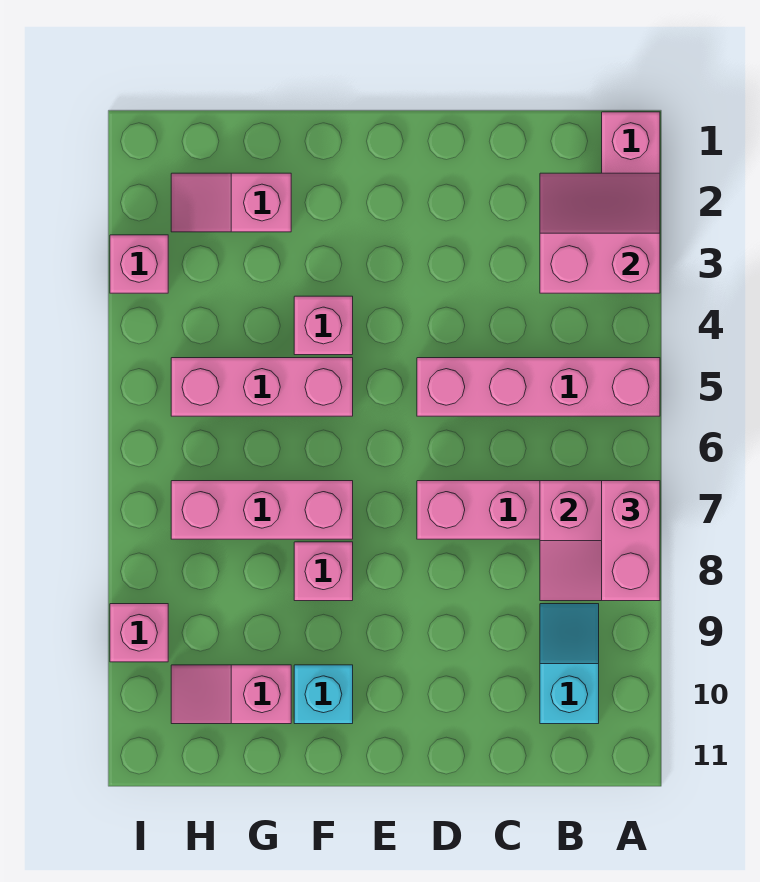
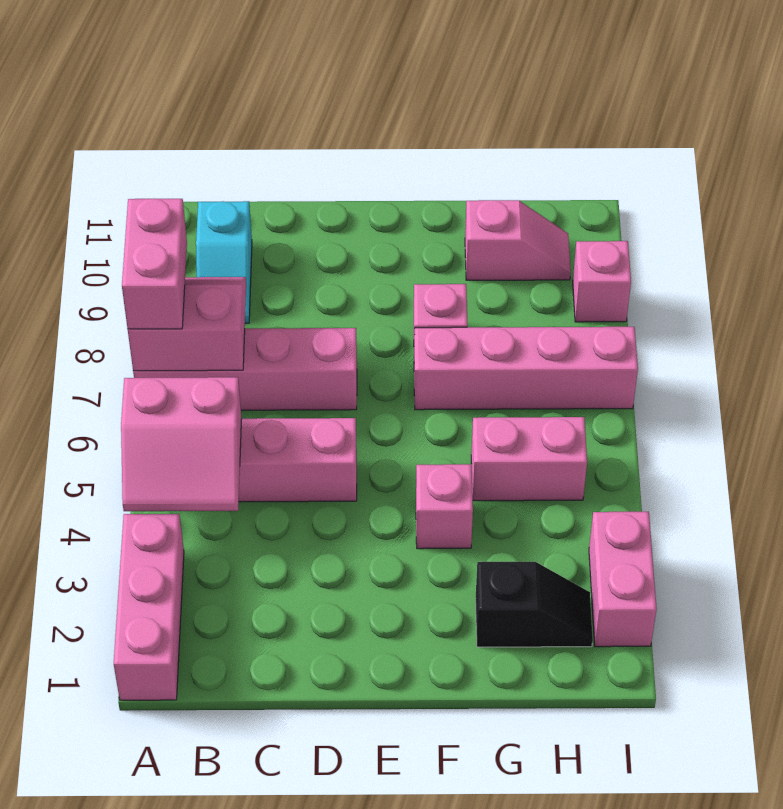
pink 2x2 slope [540,173,660,293] -> pink 2x2 slope moved to [121,377,242,511]
pink 1x3 brick [171,358,353,416] -> pink 1x2 brick [471,417,587,501]
pink 1x3 brick [171,481,353,539] -> pink 1x4 brick [414,327,638,410]
cyan 1x1 brick [294,665,353,724] -> none
pink 1x2 slope [171,173,291,232] -> black 1x2 slope [475,562,593,647]
pink 1x1 brick [110,235,168,293] -> pink 1x2 brick [589,512,657,647]

